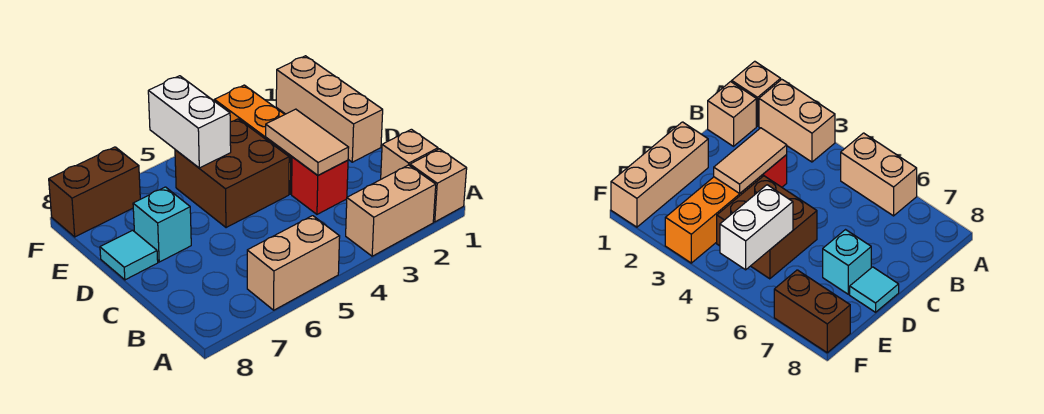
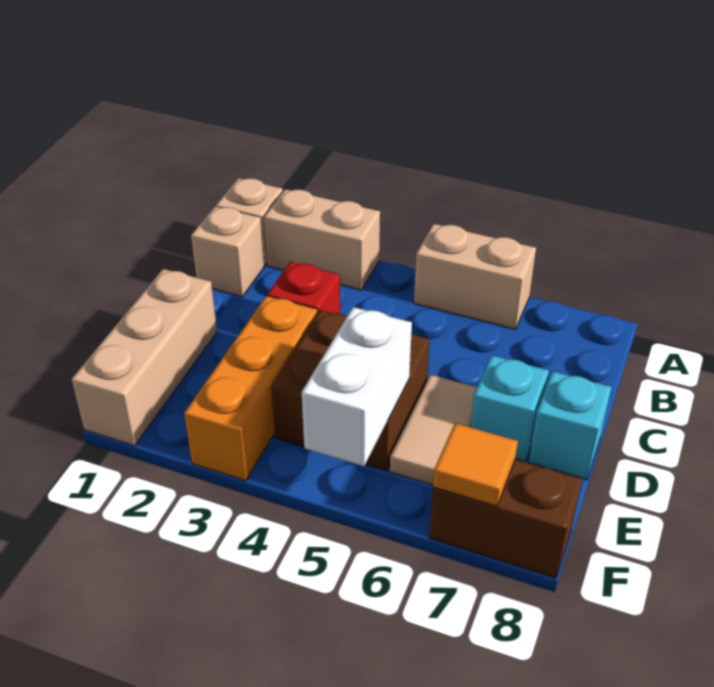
tan 1x2 tile [266,109,349,175] -> tan 1x2 tile moved to [390,375,477,485]
cyan 1x1 tile [100,230,158,280] -> cyan 1x1 brick [529,371,612,480]
none -> orange 1x1 tile [433,423,518,506]

